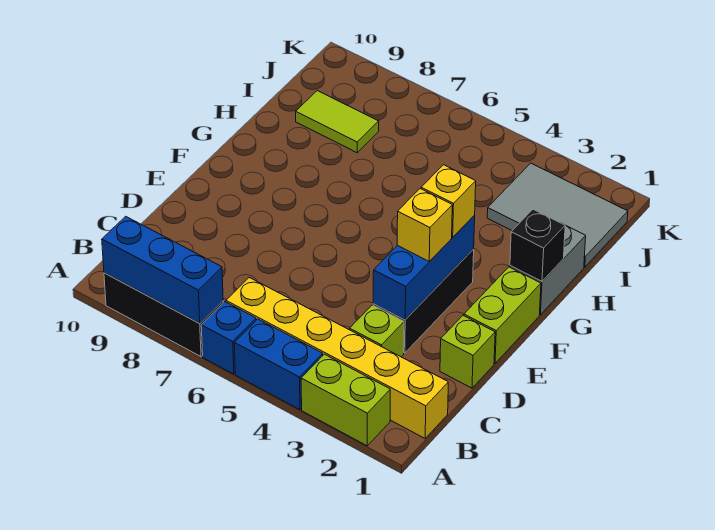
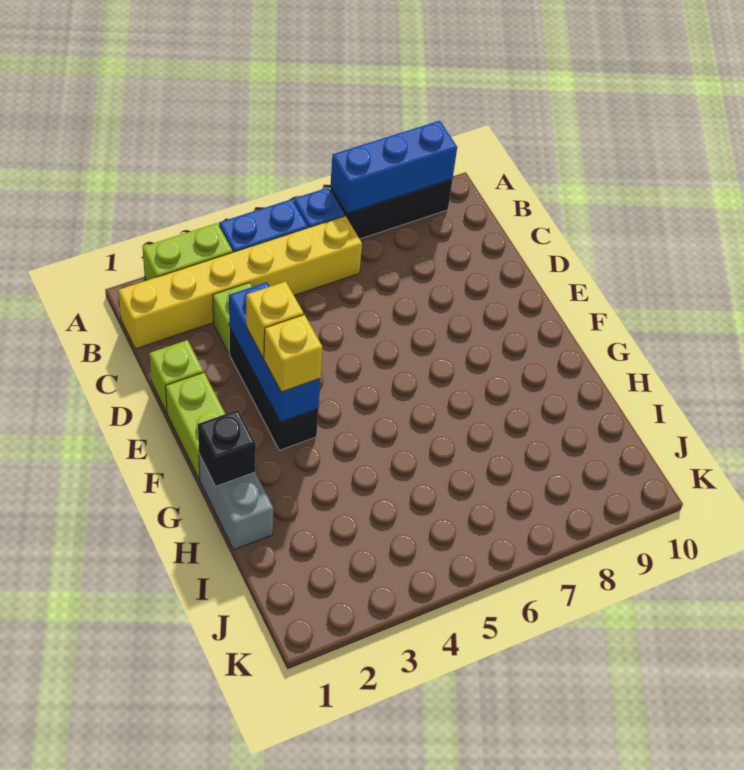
grey 2x3 tile [487,163,628,267] -> none
lime 1x2 tile [296,91,379,153] -> none

